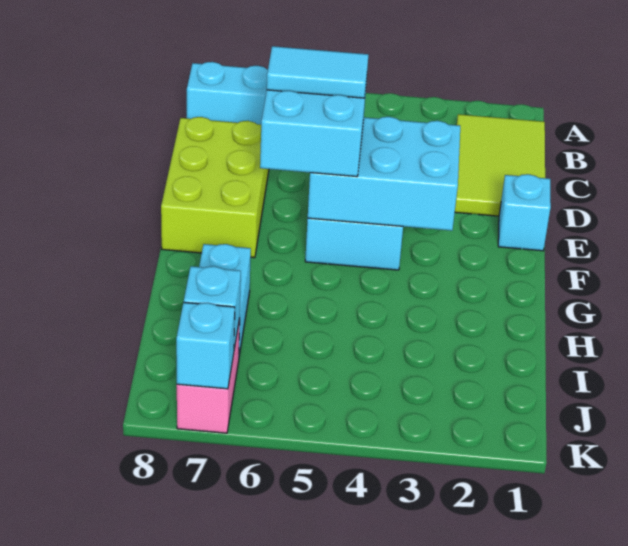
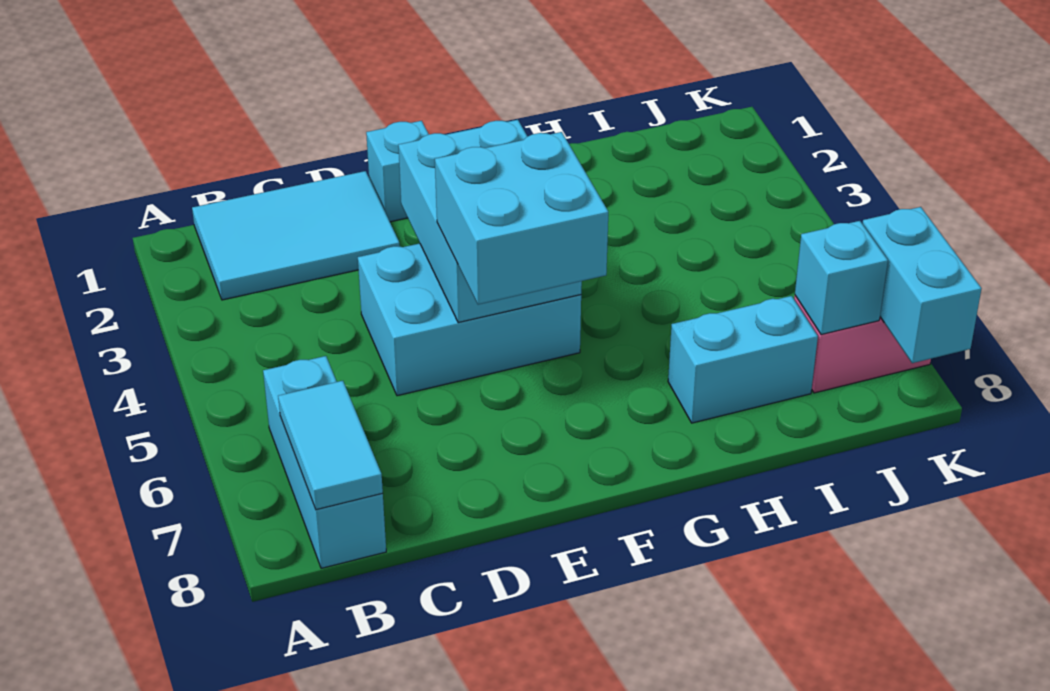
lime 2x3 tile [455,114,545,216] -> cyan 2x3 tile [192,171,400,300]
lime 2x3 brick [161,117,269,258] -> none
cyan 1x2 tile [267,46,368,98] -> cyan 1x2 tile moved to [278,381,383,510]
cyan 1x1 brick [176,302,235,389] -> cyan 1x2 brick [862,207,982,363]

